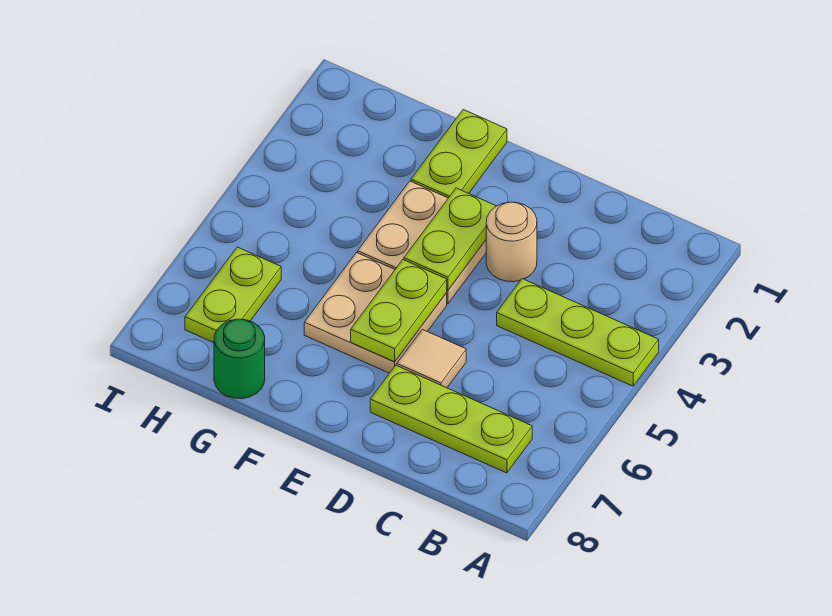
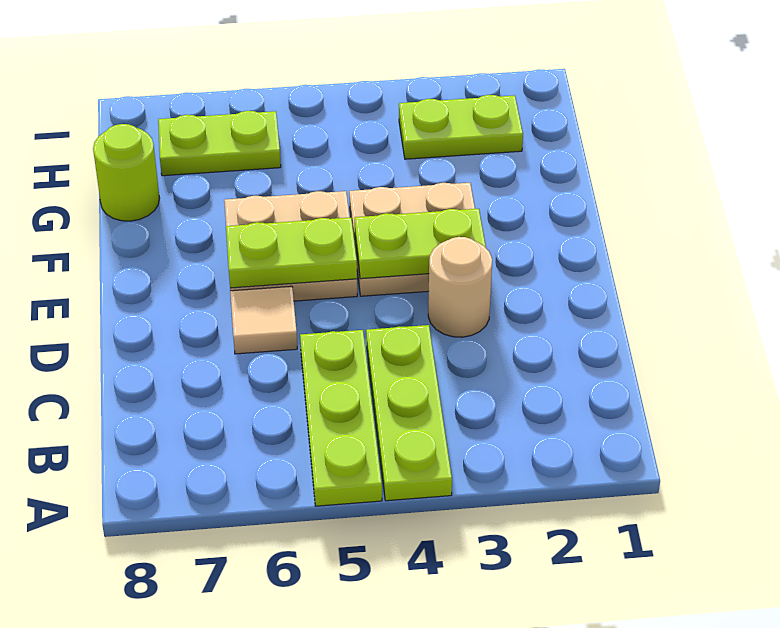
lime 1x3 plate [370,365,532,473] -> lime 1x3 plate moved to [300,330,382,506]
lime 1x2 plate [411,110,507,198] -> lime 1x2 plate moved to [399,95,523,159]
green 1x1 round brick [214,319,265,399] -> lime 1x1 round brick [93,124,160,221]

